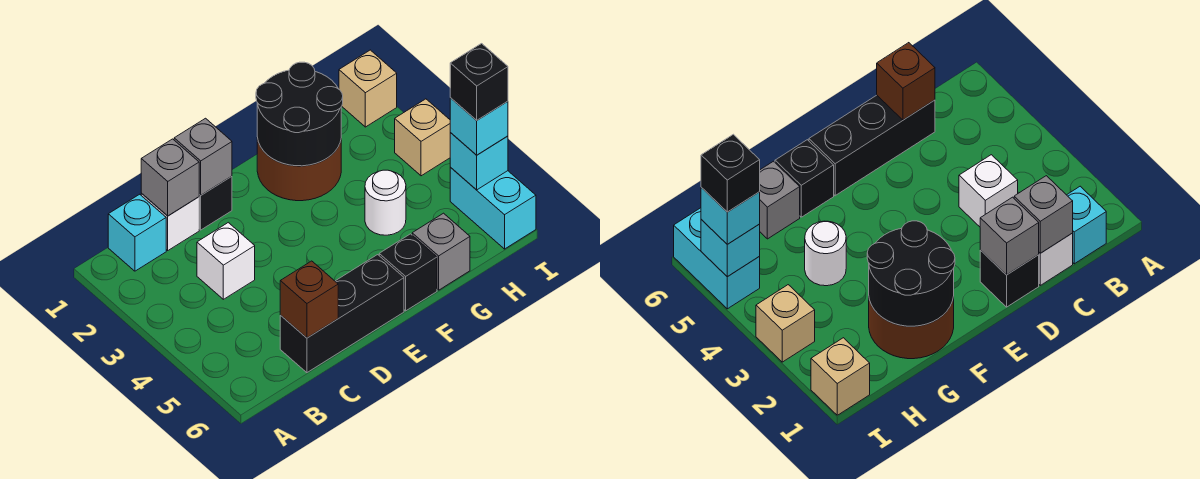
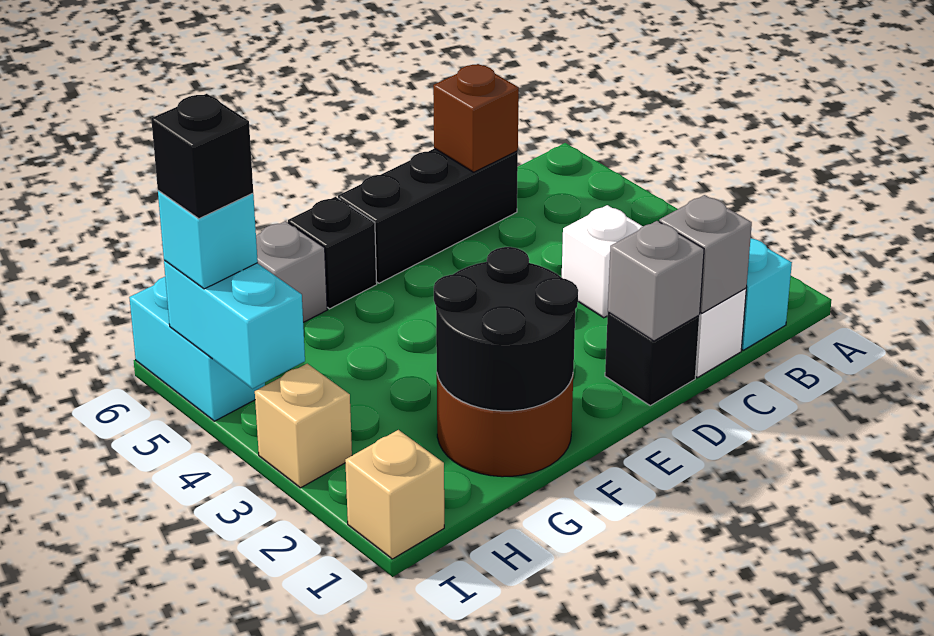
white 1x1 round brick [365,170,406,235] -> none
cyan 1x1 brick [450,133,508,190] -> cyan 1x2 brick [164,260,305,389]

